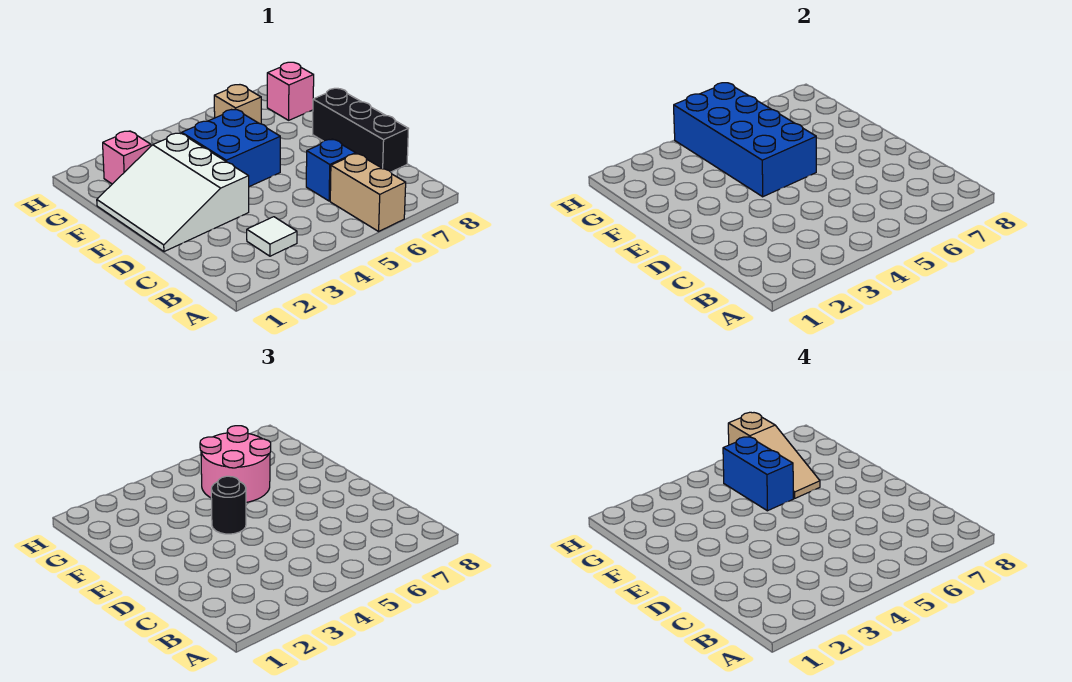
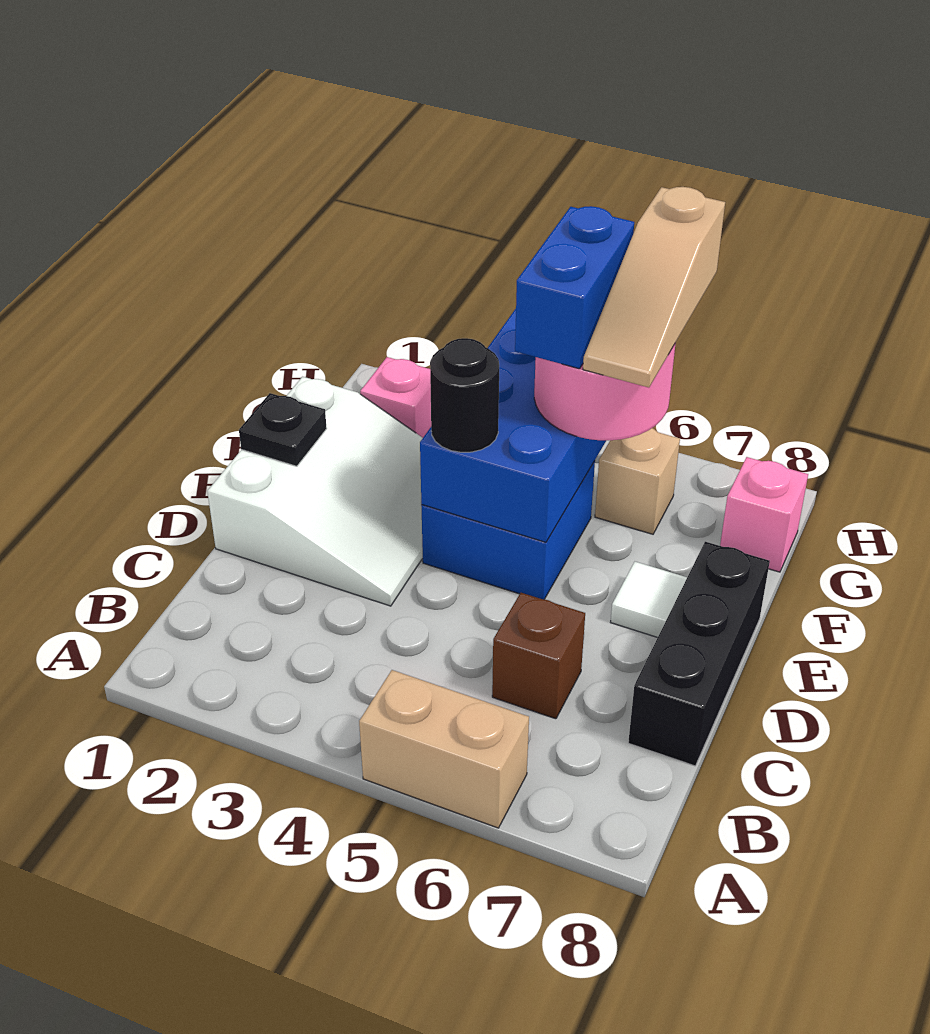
tan 1x2 brick [330,153,406,231] -> tan 1x2 brick turned to [359,670,529,828]
white 1x1 tile [247,217,297,256] -> white 1x1 tile moved to [611,562,687,638]
blue 1x1 brick [306,139,356,201] -> brown 1x1 brick [492,593,585,719]
white 3x3 slope [97,133,249,252] -> white 3x3 slope turned to [207,377,423,606]
none -> black 1x1 plate [239,393,327,466]

